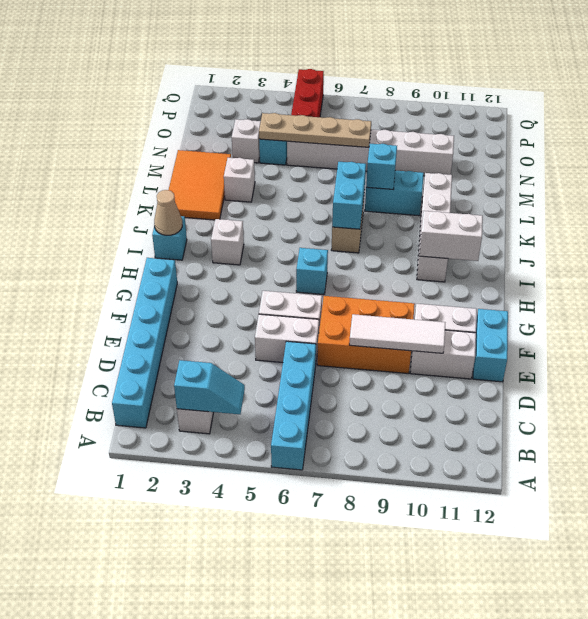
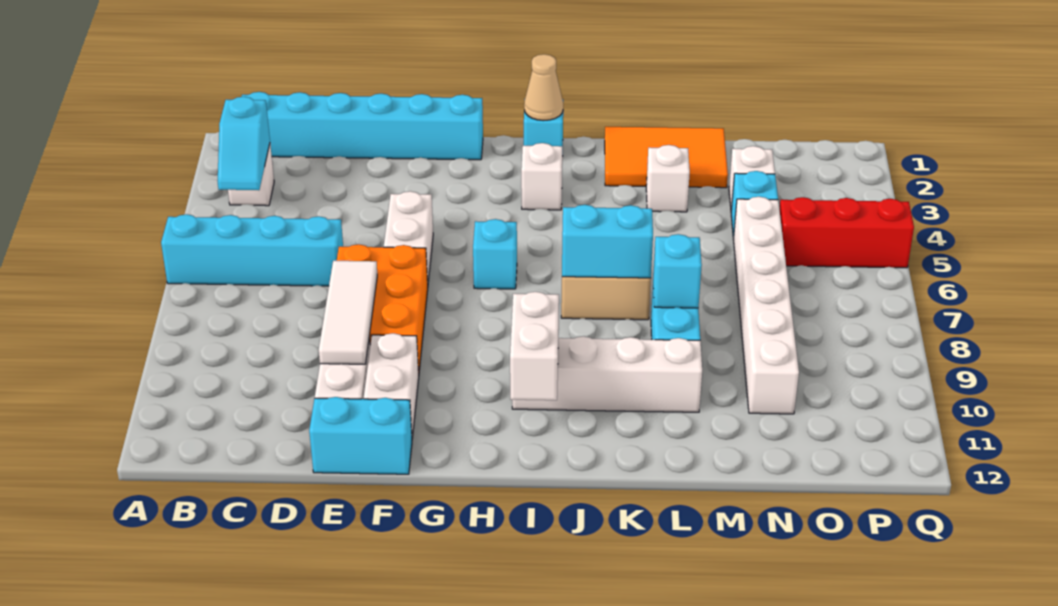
white 1x2 brick [255,314,319,363] -> none
tan 1x4 plate [259,113,371,147] -> none

